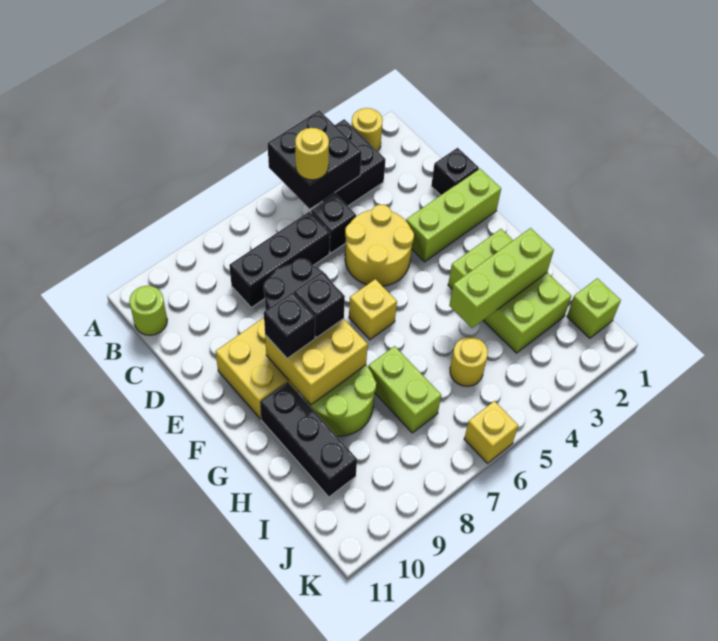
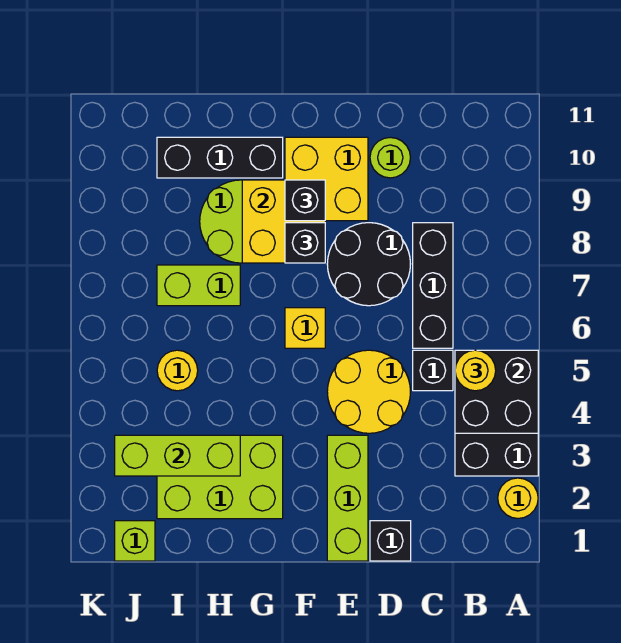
lime 1x1 round brick [129,286,167,335] -> lime 1x1 round brick moved to [370,137,410,178]
lime 1x3 brick [449,228,554,328] -> lime 1x3 brick turned to [115,435,240,476]
yellow 1x1 brick [464,401,518,463] -> none

